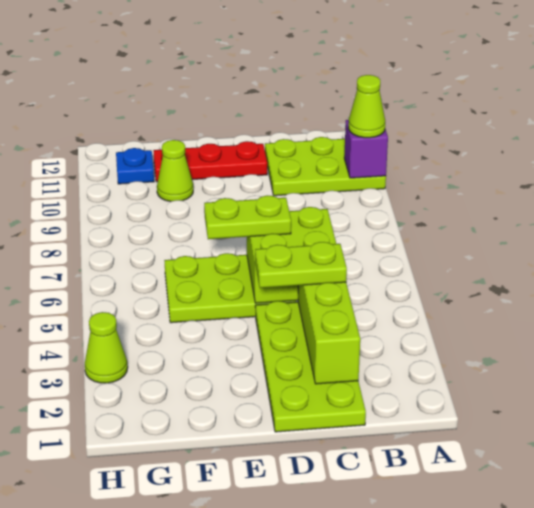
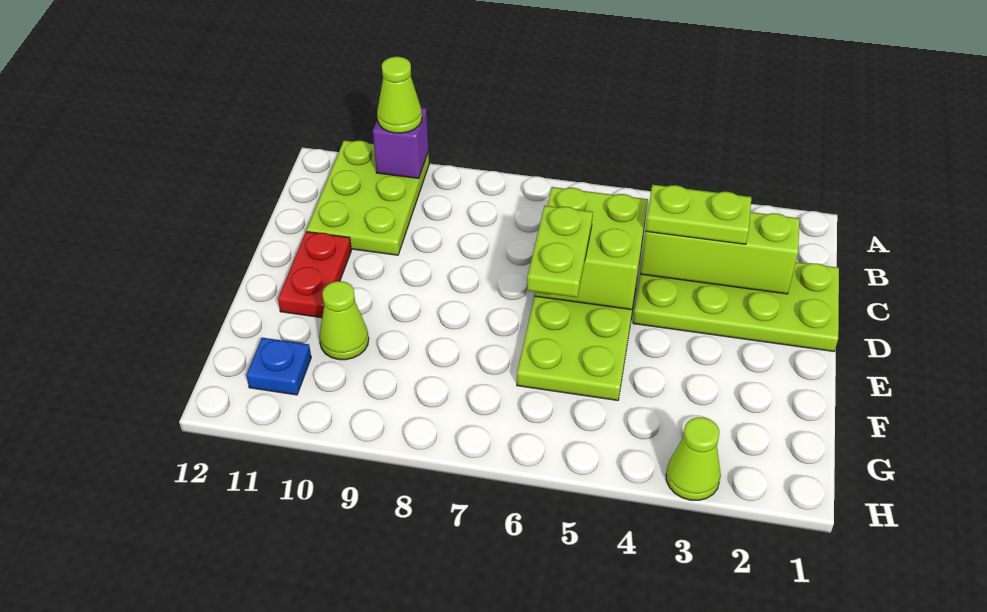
lime 1x2 plate [255,242,347,288] -> lime 1x2 plate turned to [645,185,751,244]
red 1x3 plate [153,141,267,182] -> red 1x2 plate [278,232,351,318]

